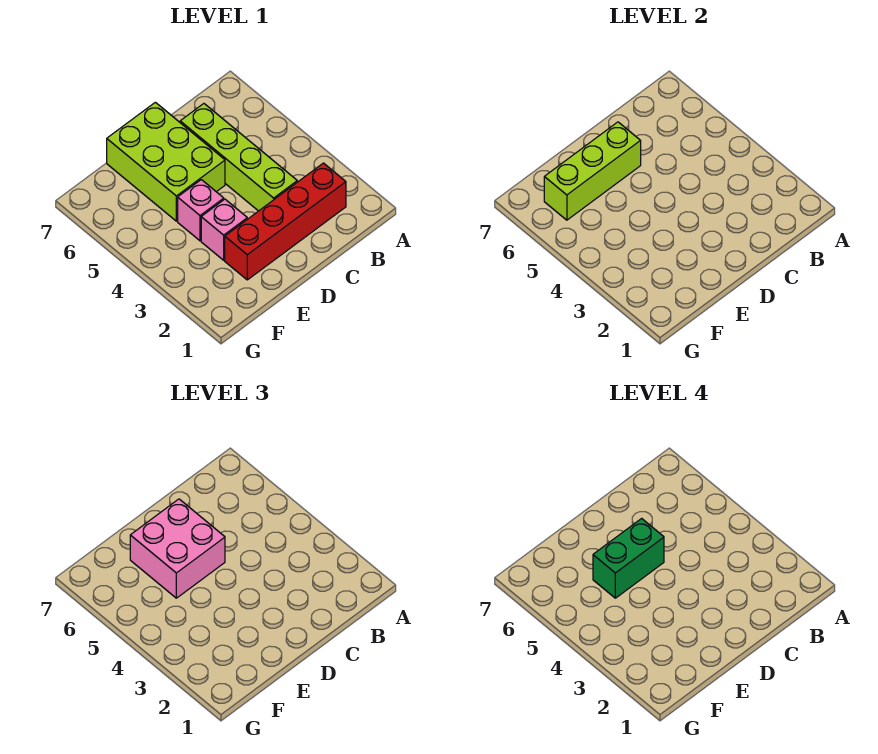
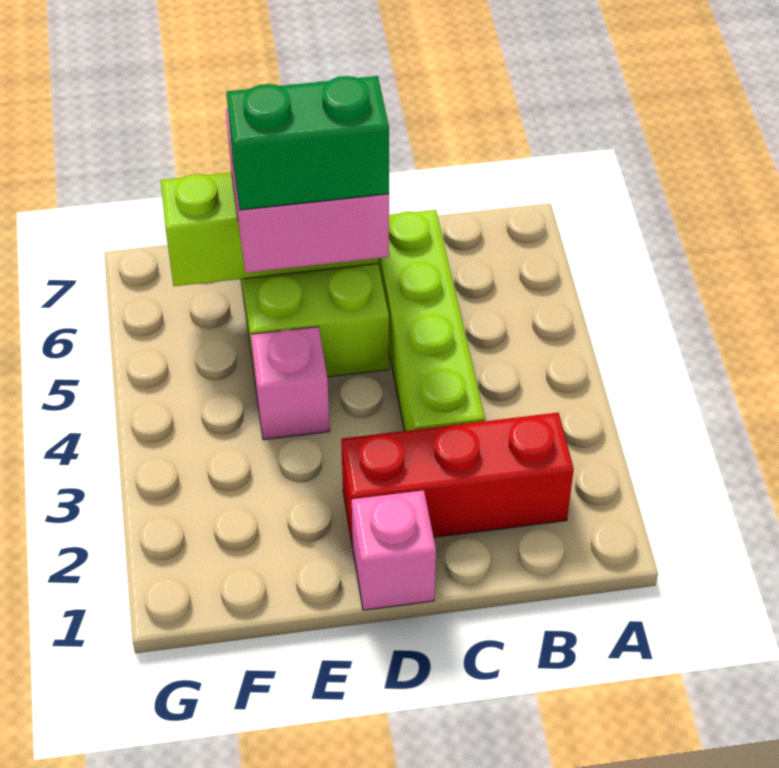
red 1x4 brick [225,163,346,280] -> red 1x3 brick [341,413,574,547]
pink 1x1 brick [201,199,247,260] -> pink 1x1 brick moved to [352,490,436,610]

